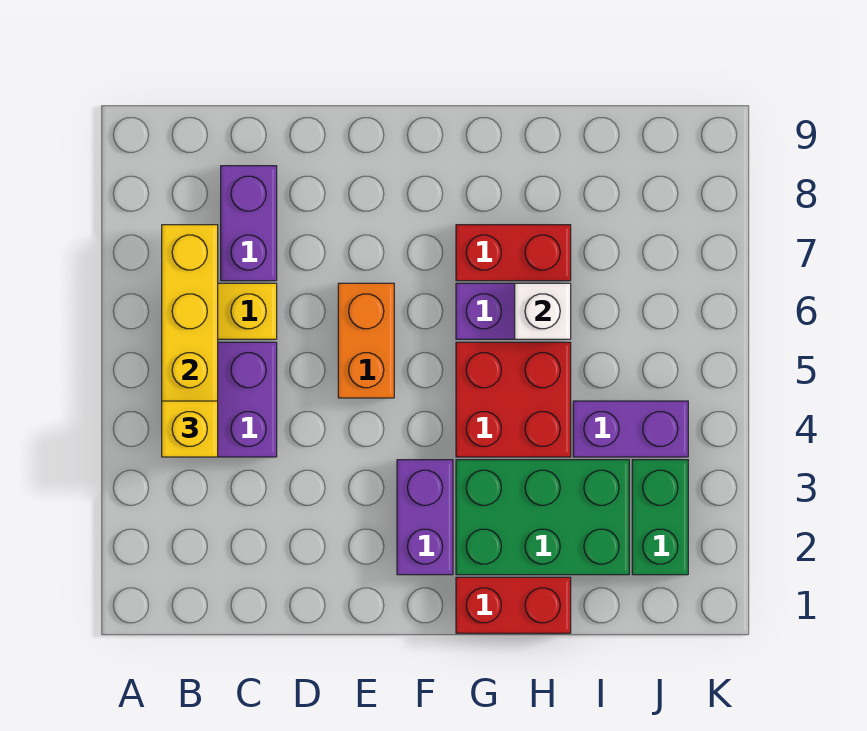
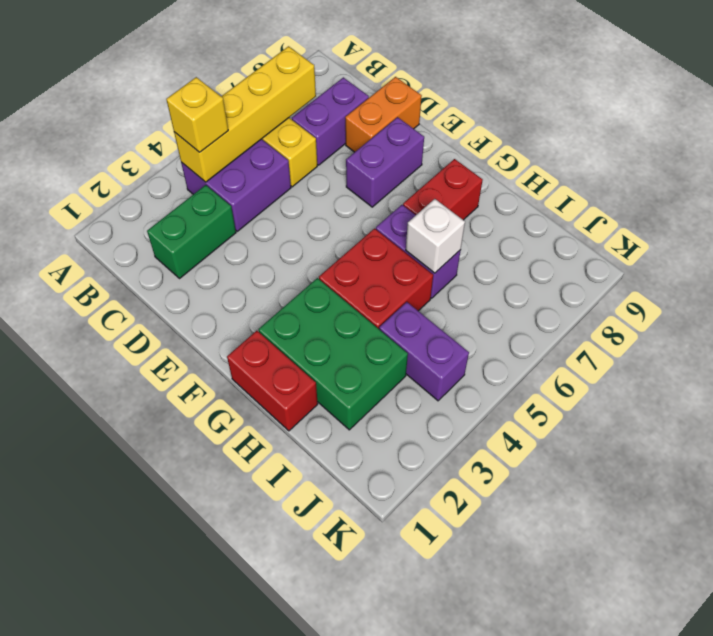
orange 1x2 brick [338,283,394,398] -> orange 1x2 brick moved to [345,77,422,152]
purple 1x2 brick [397,460,453,575] -> purple 1x2 brick moved to [346,117,424,207]
red 1x2 brick [456,225,571,281] -> red 1x2 brick turned to [403,159,483,220]
green 1x2 brick [632,460,688,575] -> green 1x2 brick moved to [147,185,236,279]

